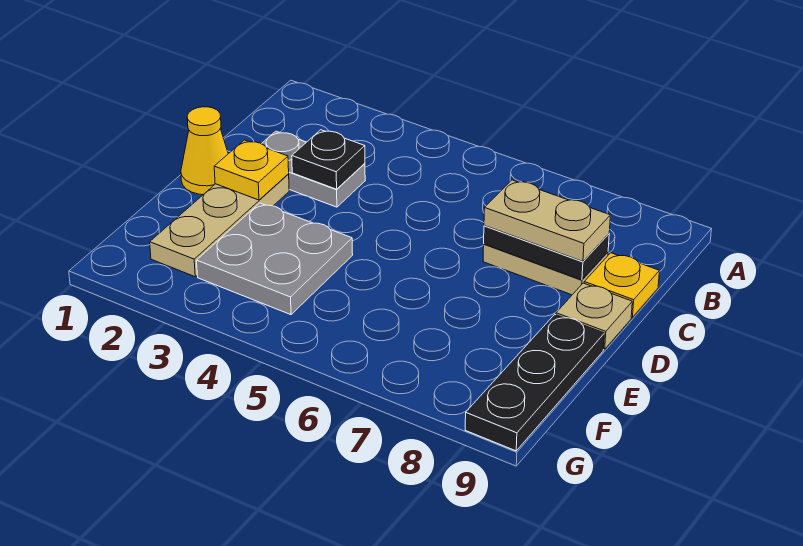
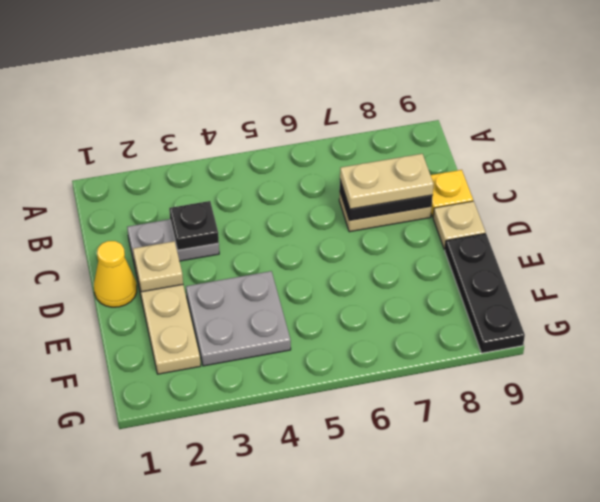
yellow 1x1 plate [214,140,289,200] -> tan 1x1 plate [133,241,183,292]

